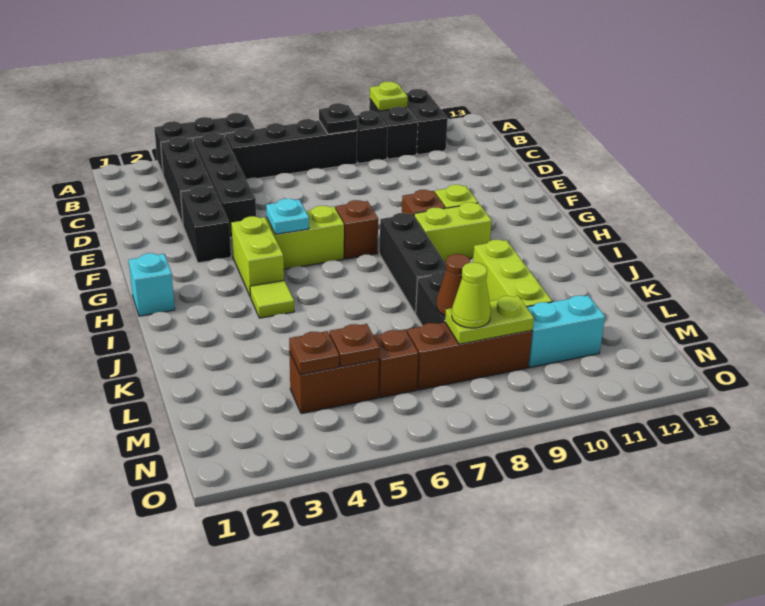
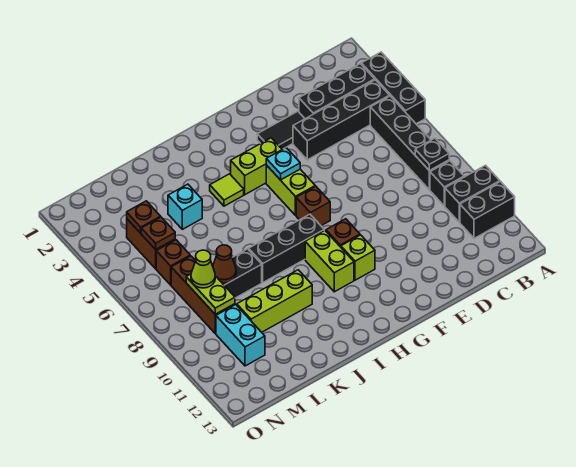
lime 1x1 plate [370,82,408,111] -> none
black 1x2 brick [181,186,231,263] -> black 1x2 tile [257,111,305,149]
cyan 1x1 brick [129,253,175,316] -> cyan 1x1 brick moved to [168,184,202,229]

